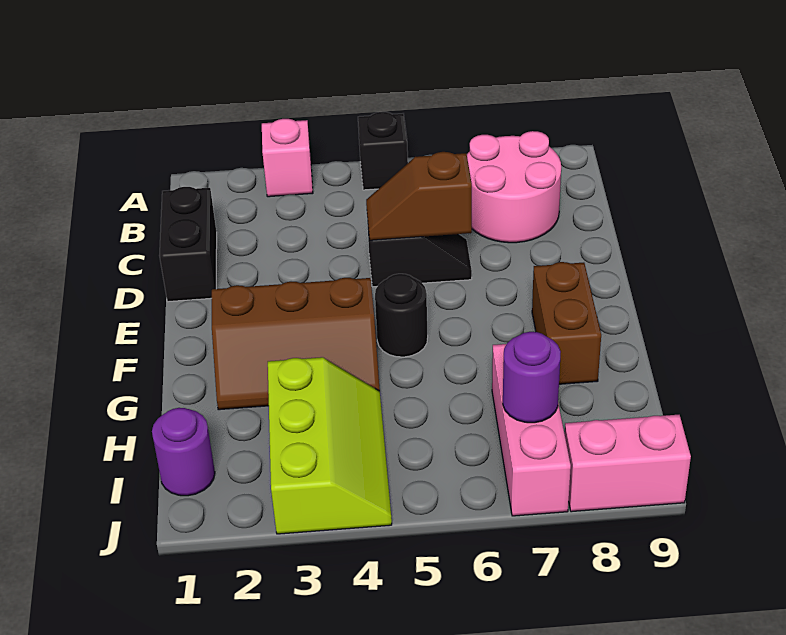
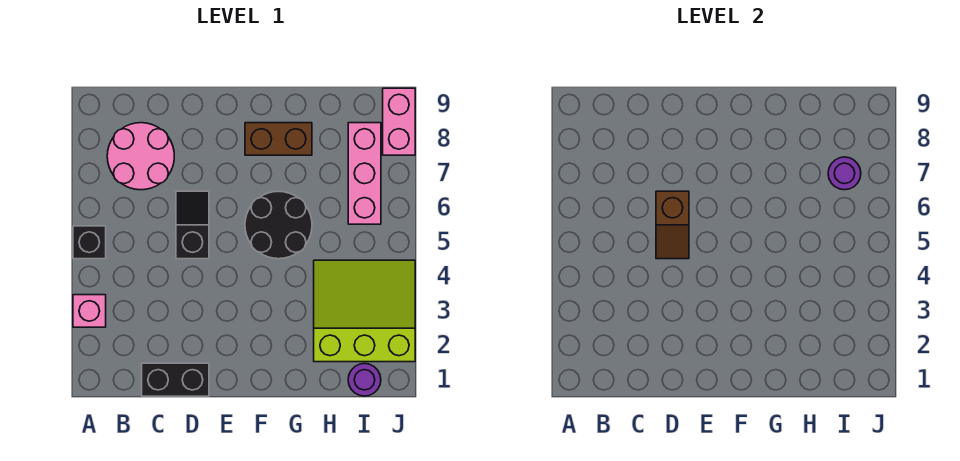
brown 2x3 slope [212,278,380,410] -> none
black 1x1 round brick [375,274,428,357] -> black 2x2 round brick [245,191,312,259]
lime 2x3 slope [268,357,392,534] -> lime 3x3 slope [314,260,415,362]
pink 1x3 brick [492,344,571,516] -> pink 1x3 brick turned to [348,123,381,224]

